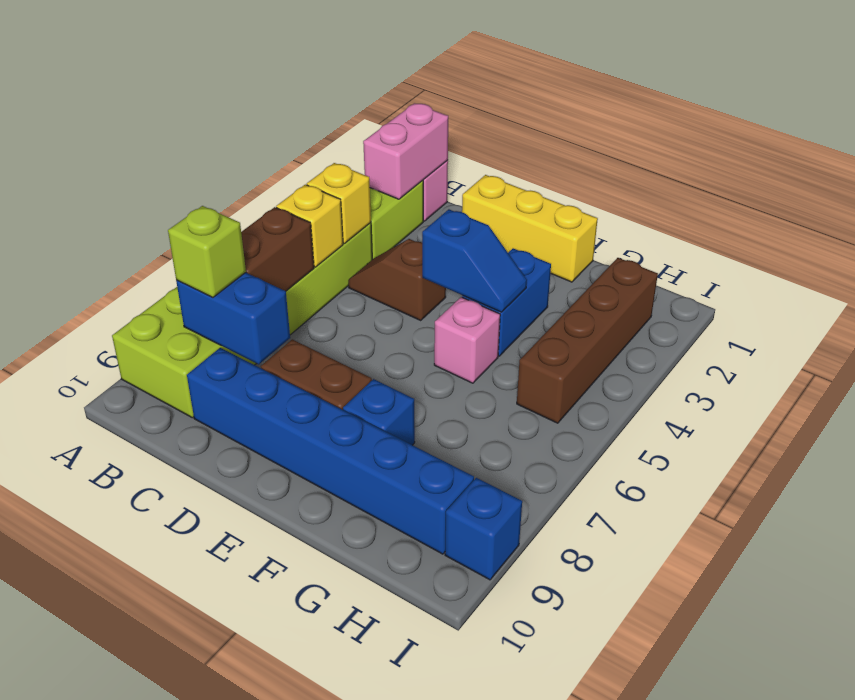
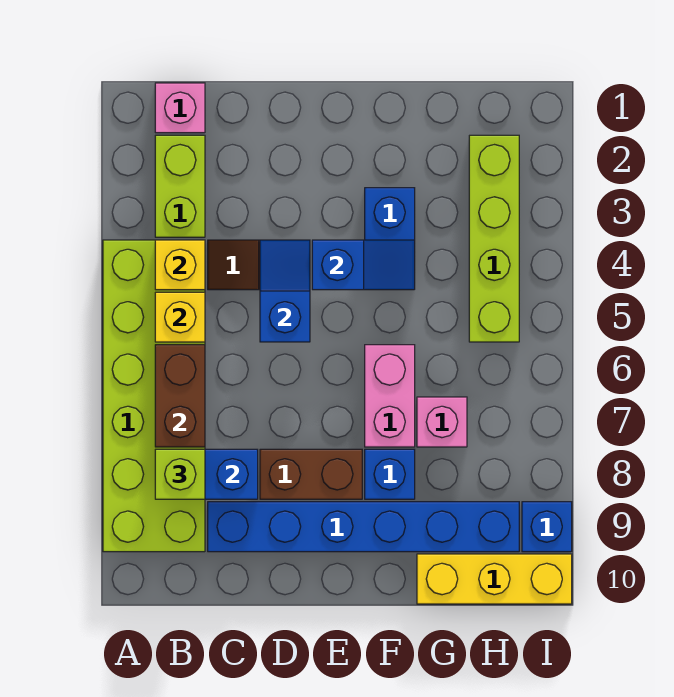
pink 1x2 brick [363,103,448,199] -> pink 1x2 brick moved to [365,345,415,447]
yellow 1x3 brick [462,175,598,282] -> yellow 1x3 brick moved to [417,554,572,604]
none -> blue 1x2 slope [260,240,310,342]
pink 1x1 brick [434,297,500,383] -> pink 1x1 brick moved to [417,397,467,447]
brown 1x4 brick [517,258,658,423] -> lime 1x4 brick [469,135,519,342]

